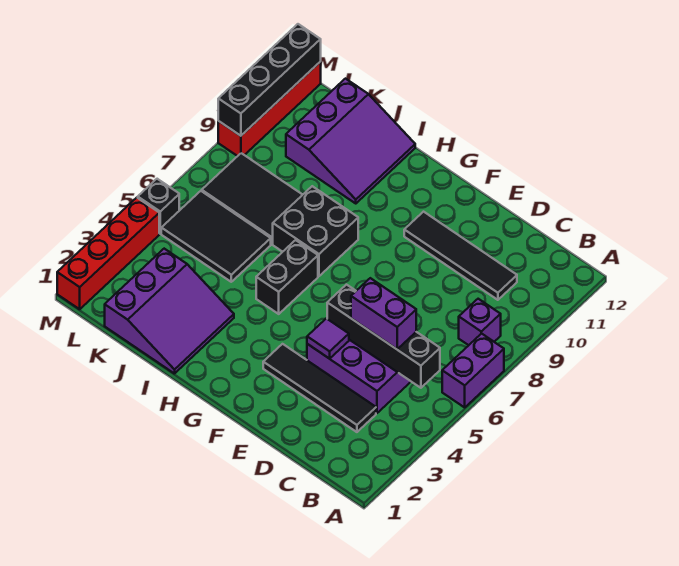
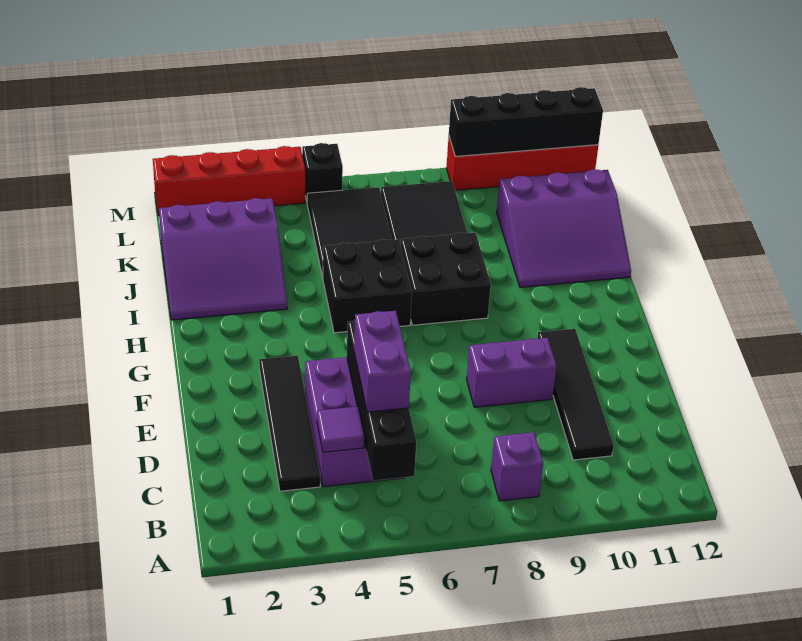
purple 1x2 brick [442,333,504,407] -> purple 1x2 brick moved to [467,338,557,407]
purple 1x1 tile [307,318,349,359] -> purple 1x1 tile moved to [317,406,364,452]
black 1x2 brick [256,240,318,314] -> black 2x2 brick [323,239,412,333]

